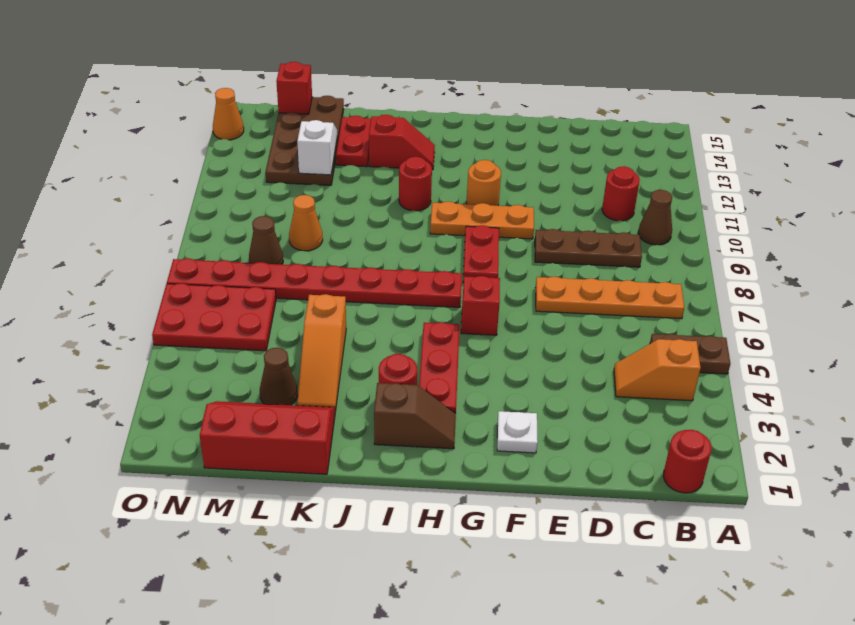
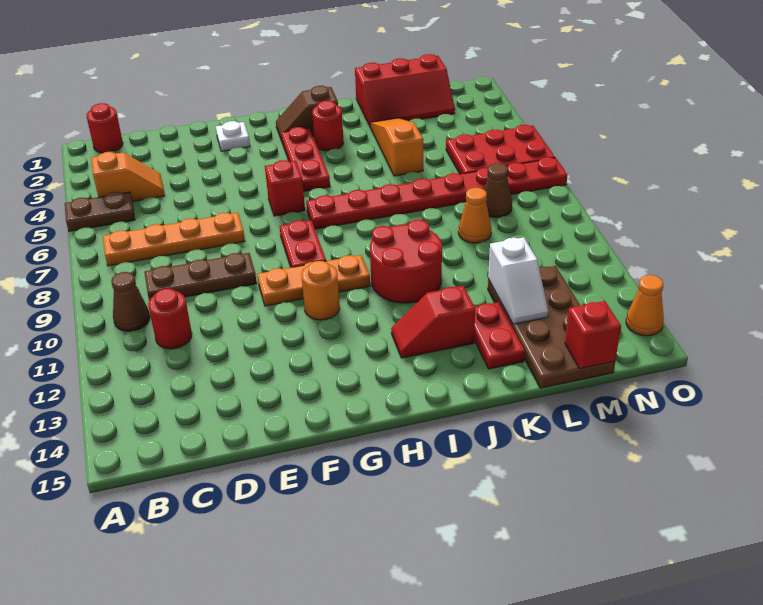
red 1x1 round brick [399,157,432,211] -> red 2x2 round brick [370,220,442,303]
brown 1x1 cone [260,348,298,405] -> none

